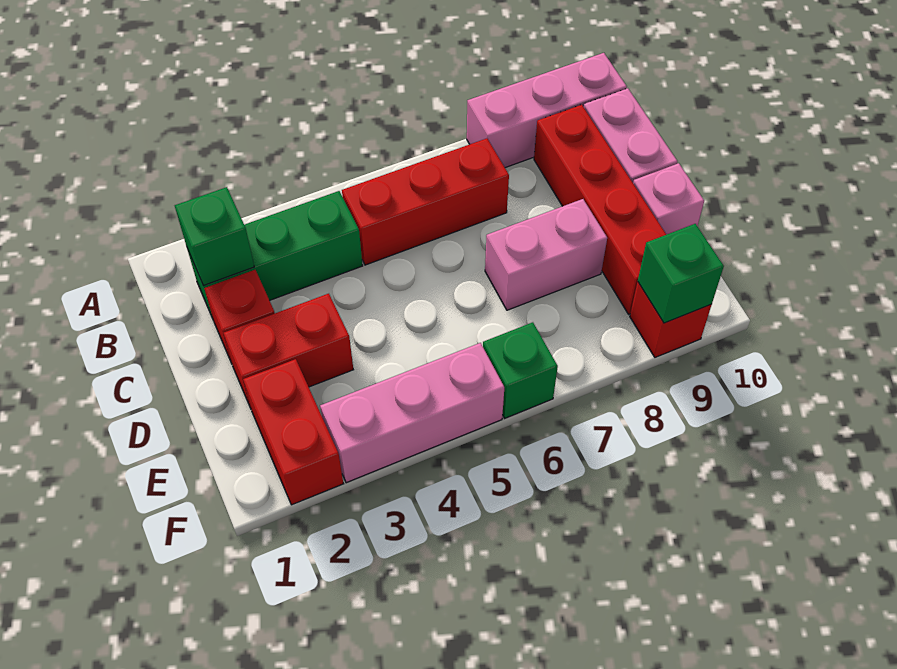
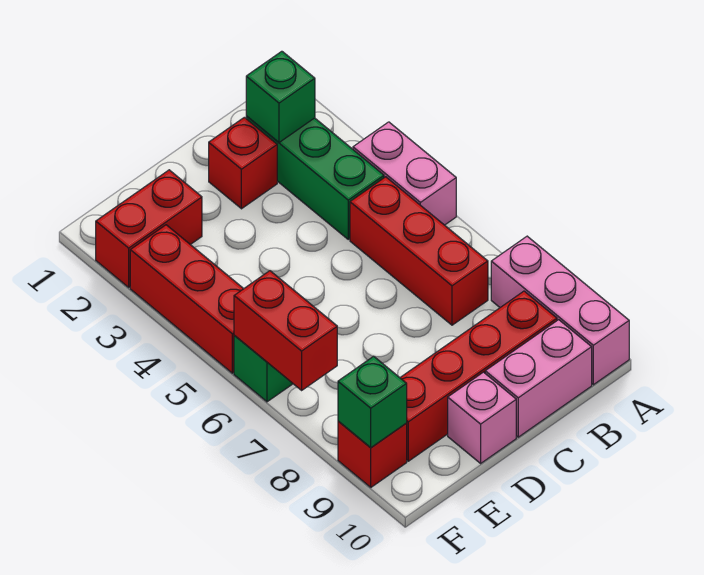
red 1x2 brick [224,294,353,408] -> red 1x2 brick moved to [234,271,337,390]
pink 1x2 brick [485,199,607,310] -> pink 1x2 brick moved to [353,122,456,225]
pink 1x3 brick [320,343,504,483] -> red 1x3 brick [130,225,243,373]

